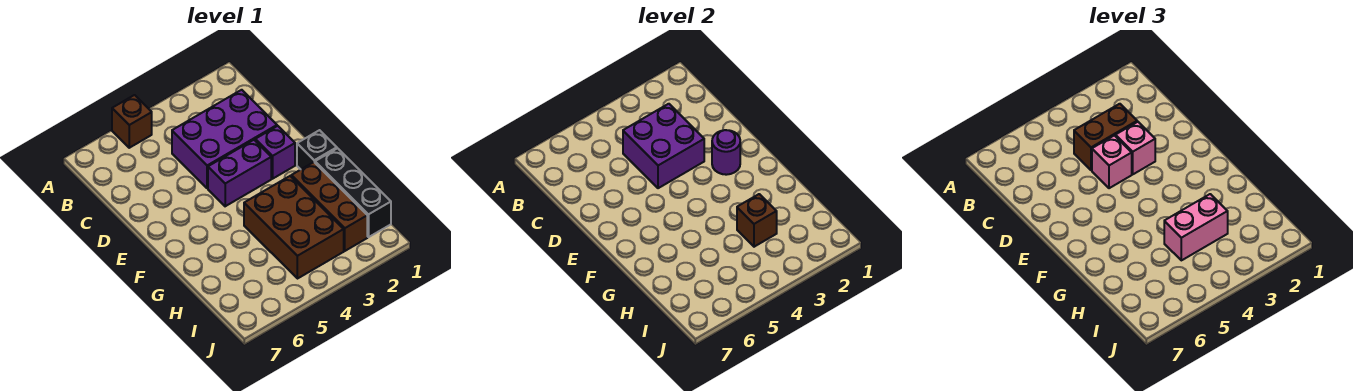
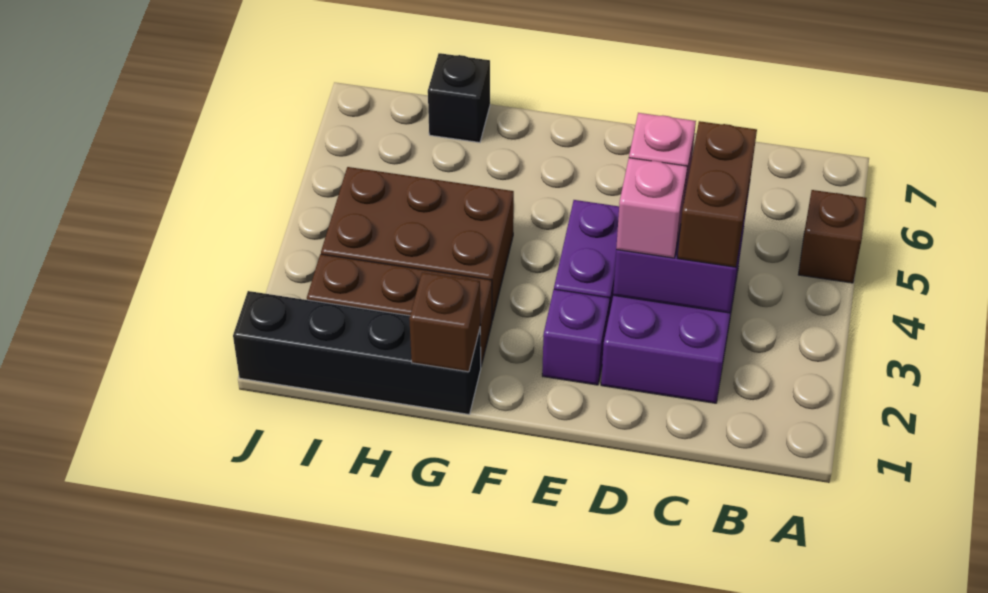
purple 1x1 round brick [712,130,740,175] -> none
black 1x1 brick [297,130,337,169] -> black 1x1 brick moved to [428,53,490,142]
black 1x3 brick [315,148,391,237] -> black 1x4 brick [233,291,481,414]
brown 1x1 brick [737,194,777,247] -> brown 1x1 brick moved to [409,272,480,372]
pink 1x2 brick [1164,194,1228,260] -> none

